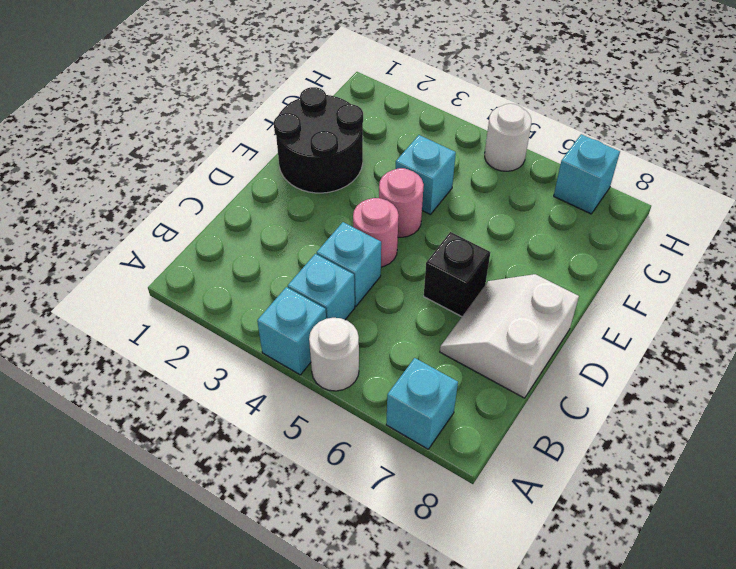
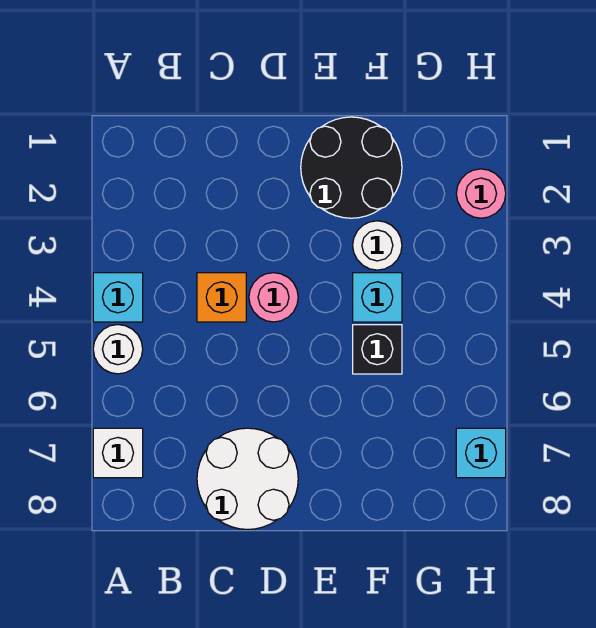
cyan 1x1 brick [386,358,458,449] -> white 1x1 brick [93,428,143,478]
cyan 1x1 brick [288,254,355,320] -> none
cyan 1x1 brick [317,222,381,306] -> orange 1x1 brick [197,273,246,322]
white 2x2 slope [440,274,579,398] -> white 2x2 round brick [197,428,298,529]
black 1x1 brick [424,232,490,317] -> black 1x1 brick moved to [353,325,402,374]
pink 1x1 round brick [379,168,424,237] -> pink 1x1 round brick moved to [456,169,506,218]
white 1x1 round brick [485,104,531,171] -> white 1x1 round brick moved to [353,221,402,270]

